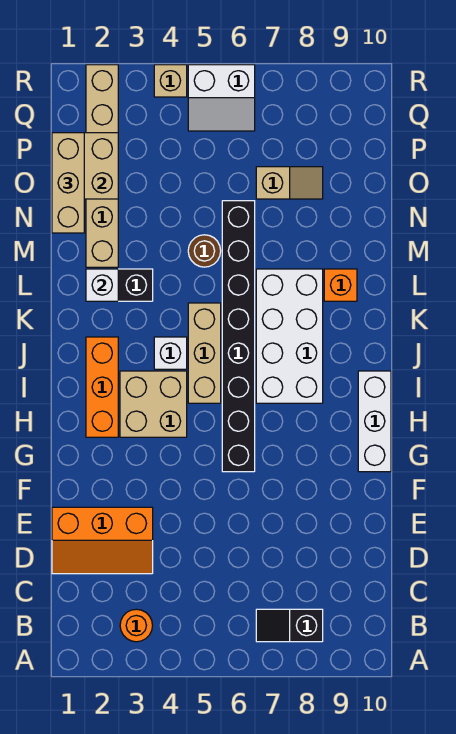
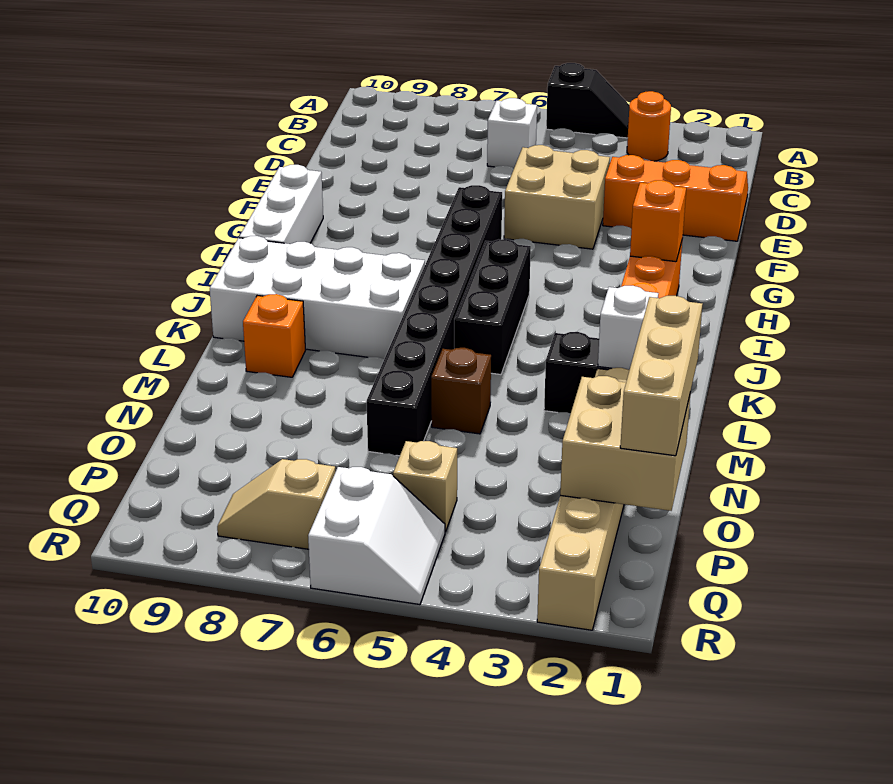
black 1x2 slope [256,609,323,642] -> black 1x2 slope moved to [546,63,629,138]
none -> orange 1x1 brick [630,180,686,262]
tan 2x2 brick [120,371,187,437] -> tan 2x2 brick moved to [504,145,610,249]
tan 1x3 brick [188,303,221,403] -> black 1x3 brick [454,239,531,375]
white 2x4 brick [256,269,323,403] -> white 2x4 brick turned to [210,236,425,359]
white 1x1 brick [154,337,187,369] -> white 1x1 brick moved to [487,98,537,168]
brown 1x1 round brick [188,235,221,267] -> brown 1x1 brick [431,348,491,434]
tan 1x2 slope [256,167,323,199] -> tan 1x2 slope moved to [217,459,335,549]
white 2x2 slope [188,65,255,131] -> white 2x2 slope turned to [308,467,445,605]
tan 1x1 brick [154,65,187,97] -> tan 1x1 brick moved to [393,441,457,532]

